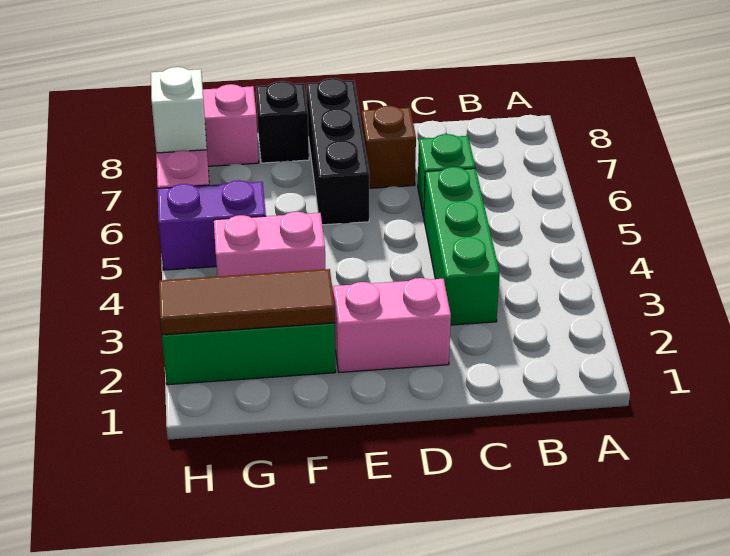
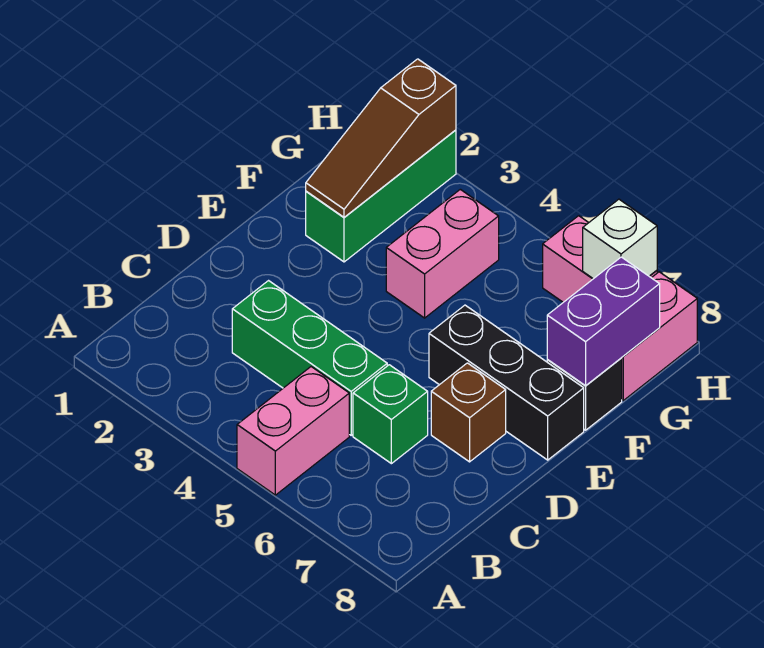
pink 1x2 brick [333,278,451,372] -> pink 1x2 brick moved to [237,367,349,495]
brown 1x3 tile [159,269,335,335] -> brown 1x3 slope [306,59,456,217]
purple 1x2 brick [157,180,266,270] -> purple 1x2 brick moved to [547,257,660,386]

